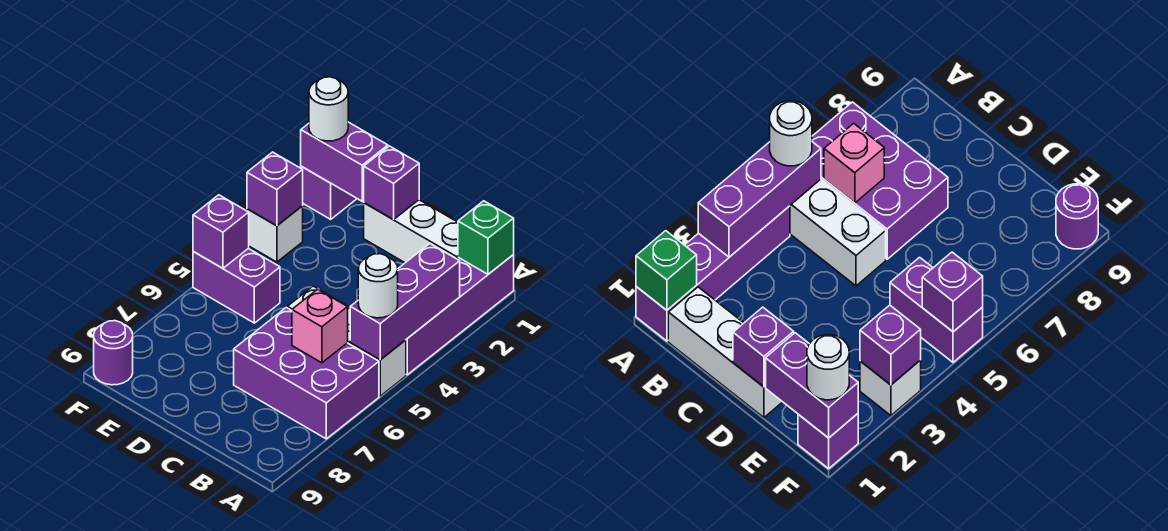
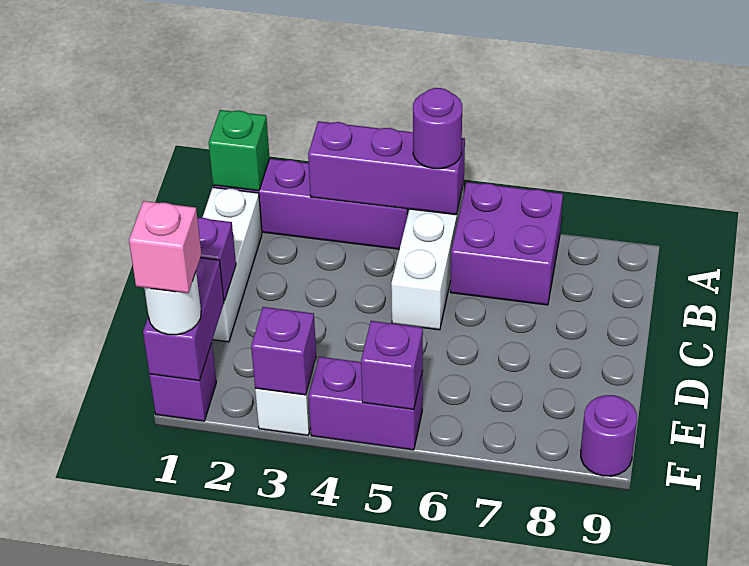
white 1x1 round brick [358,254,398,318] -> purple 1x1 round brick [413,88,462,169]
purple 2x3 brick [234,308,379,439] -> purple 2x2 brick [450,182,563,305]
pink 1x1 brick [292,289,348,363] -> pink 1x1 brick moved to [129,201,201,293]
purple 1x2 brick [193,248,280,323] -> purple 1x2 brick turned to [309,357,423,450]

